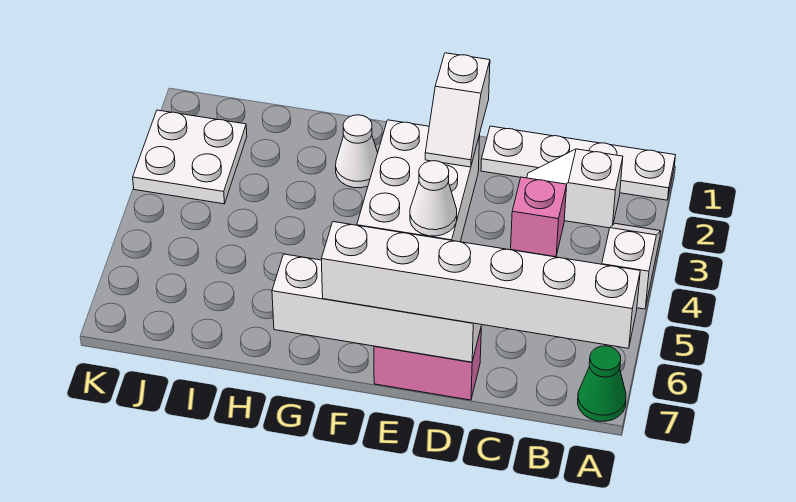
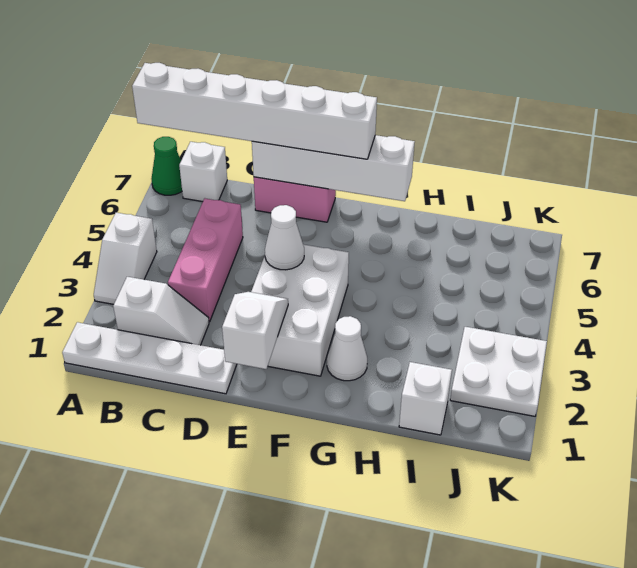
none -> white 1x1 brick [179,142,227,202]
pink 1x1 brick [511,177,567,257] -> pink 1x3 brick [168,198,243,322]
none -> white 1x1 brick [399,362,452,435]

